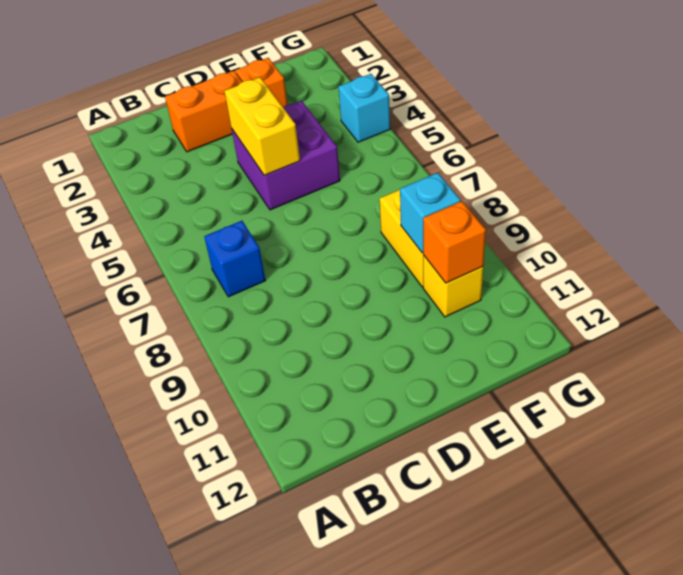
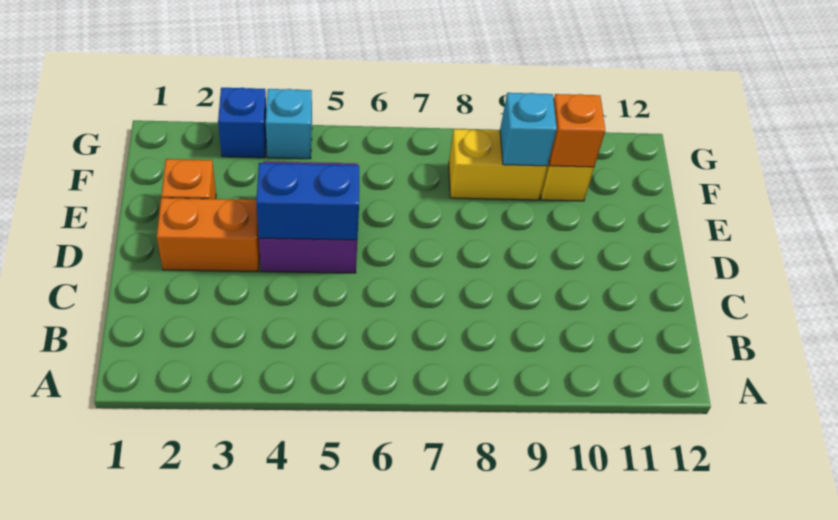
blue 1x1 brick [204,221,265,297] -> blue 1x1 brick moved to [218,88,266,158]
orange 1x2 brick [165,71,242,152] -> orange 1x2 brick turned to [157,198,260,271]
yellow 1x2 brick [225,77,300,175] -> blue 1x2 brick [256,163,359,240]

